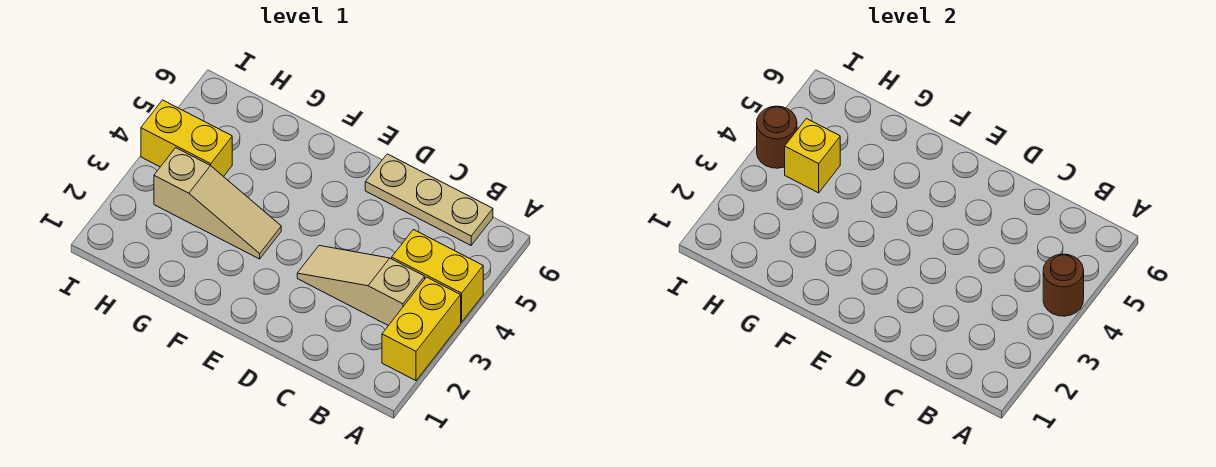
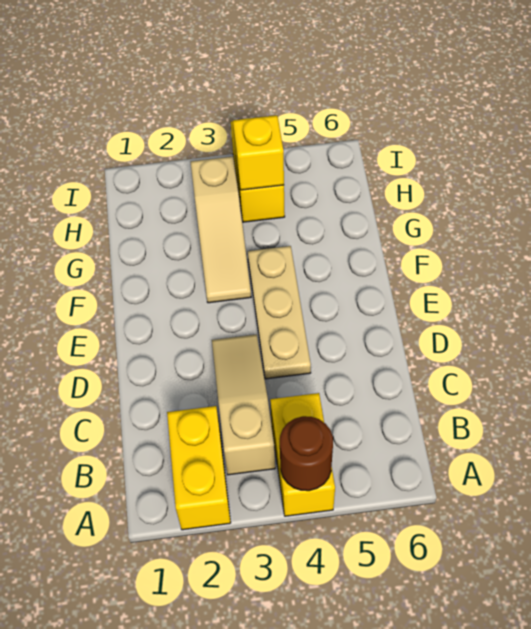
yellow 1x2 brick [382,277,461,381] -> yellow 1x2 brick turned to [167,406,231,530]
tan 1x3 plate [365,154,493,245] -> tan 1x3 plate moved to [248,246,311,379]
brown 1x1 round brick [757,106,797,168] -> none

